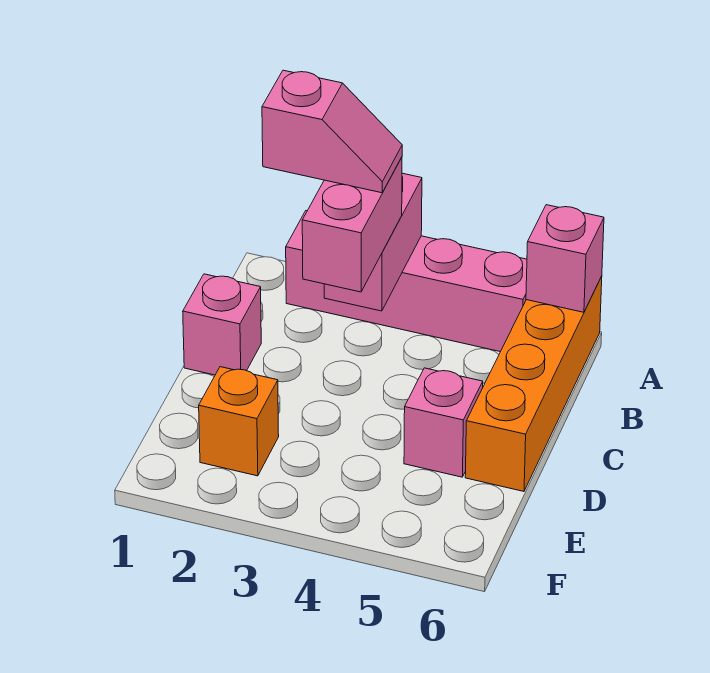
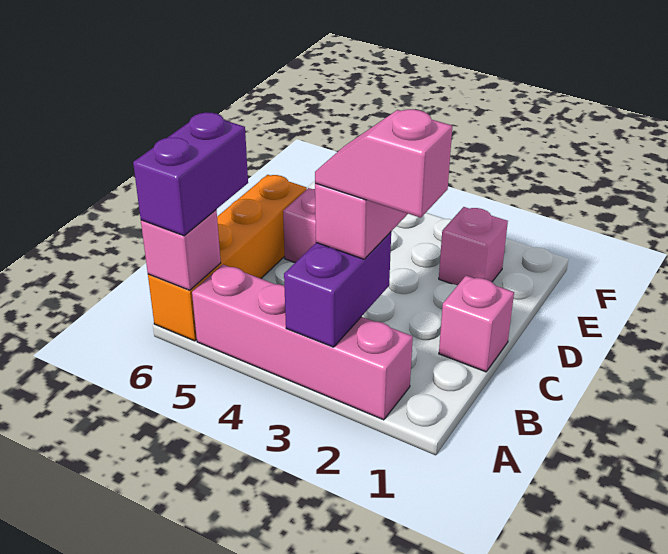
pink 1x2 brick [324,173,422,311] -> purple 1x2 brick [284,232,391,347]
none -> purple 1x2 brick [133,112,248,236]
orange 1x1 brick [199,367,279,476] -> pink 1x1 brick [439,207,508,286]

